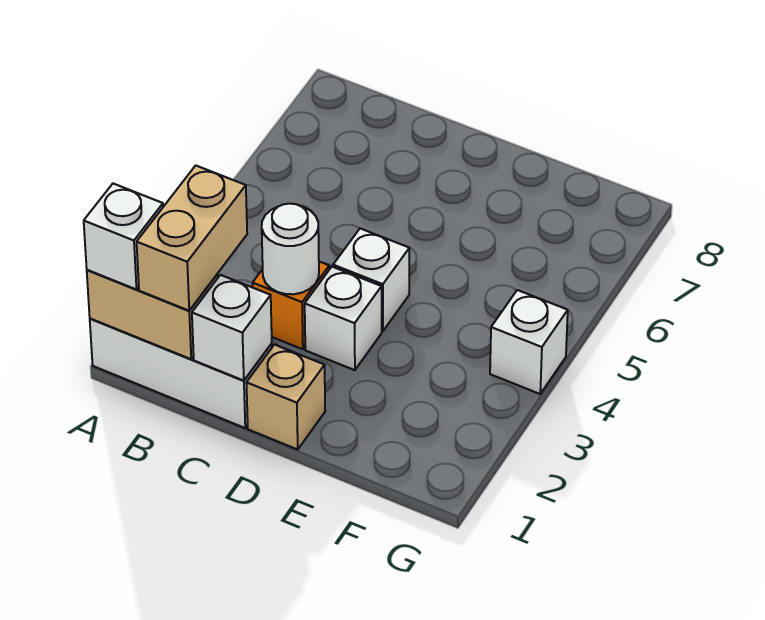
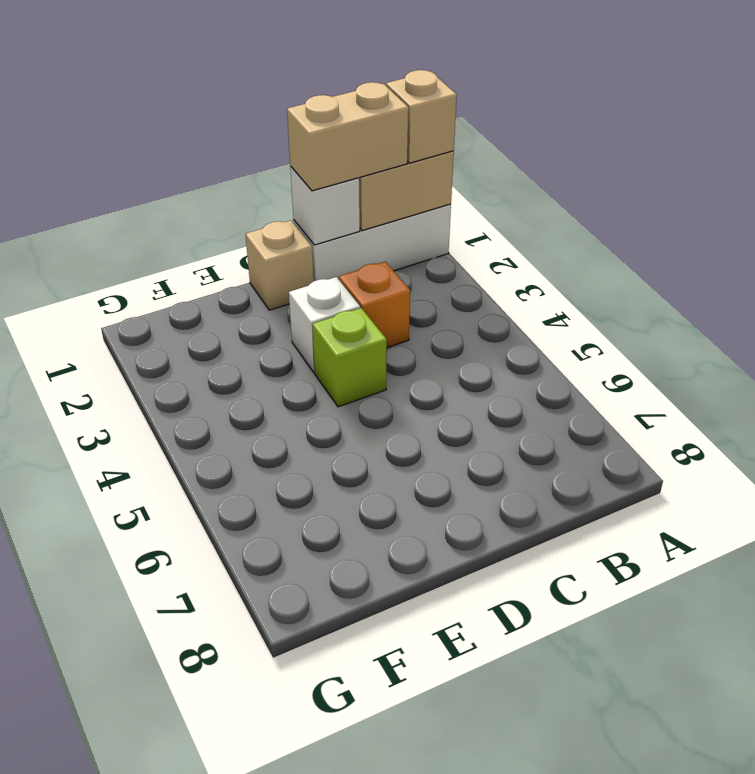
white 1x1 brick [84,184,163,290] -> tan 1x1 brick [386,70,457,163]
tan 1x2 brick [137,166,247,311] -> tan 1x2 brick turned to [287,82,408,191]
white 1x1 round brick [262,204,319,294] -> none
white 1x1 brick [333,228,409,331] -> lime 1x1 brick [312,308,387,407]
white 1x1 brick [490,290,568,394] -> none

